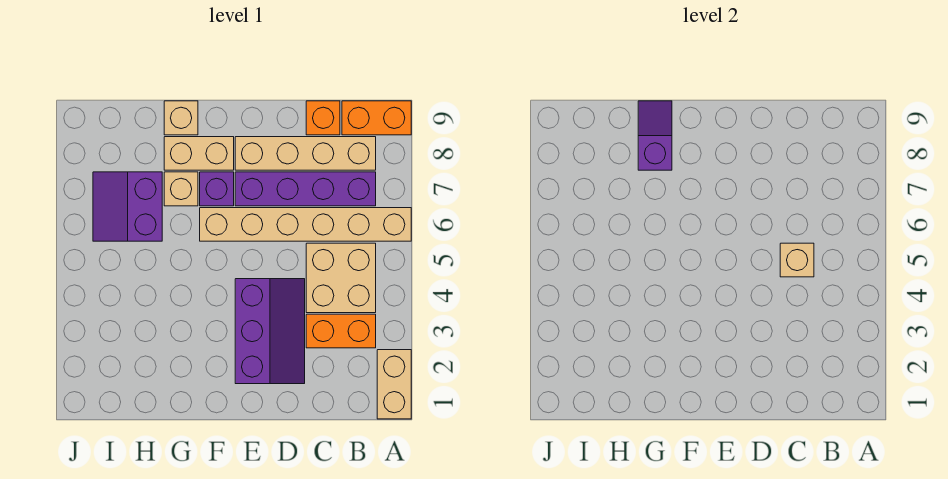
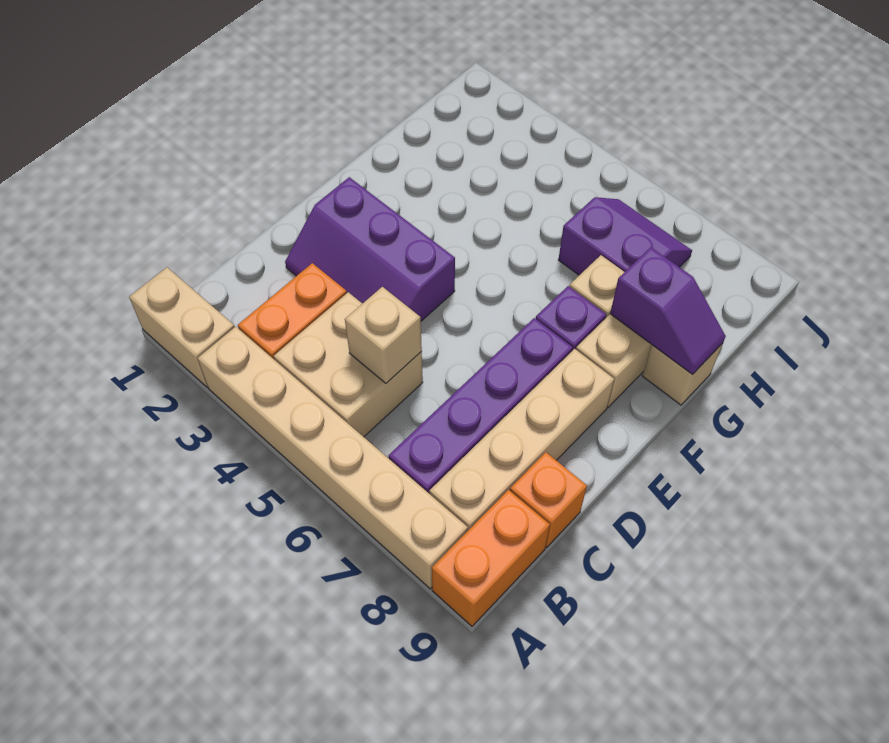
tan 1x6 brick [200,208,411,241] -> tan 1x6 brick turned to [198,327,468,589]

